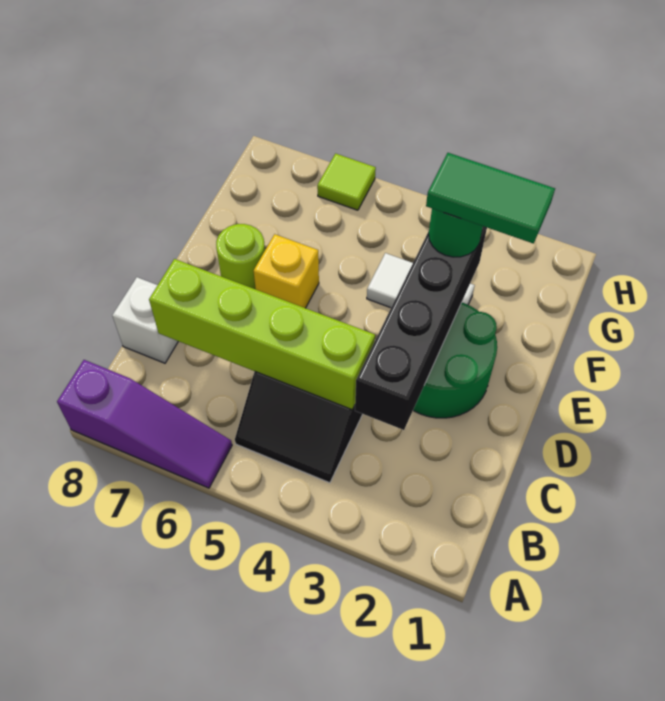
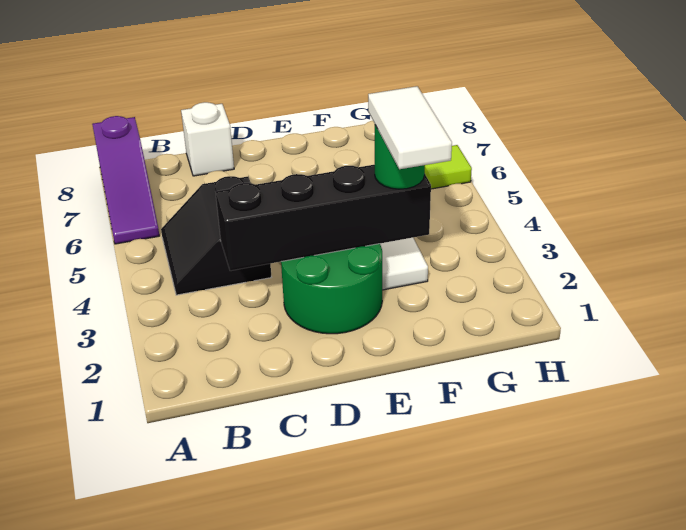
lime 1x4 brick [149,259,375,410] -> none
yellow 1x1 brick [254,234,319,308] -> none
lime 1x1 round brick [216,224,265,289] -> none
green 1x2 tile [426,153,555,244] -> white 1x2 tile [368,86,452,169]

